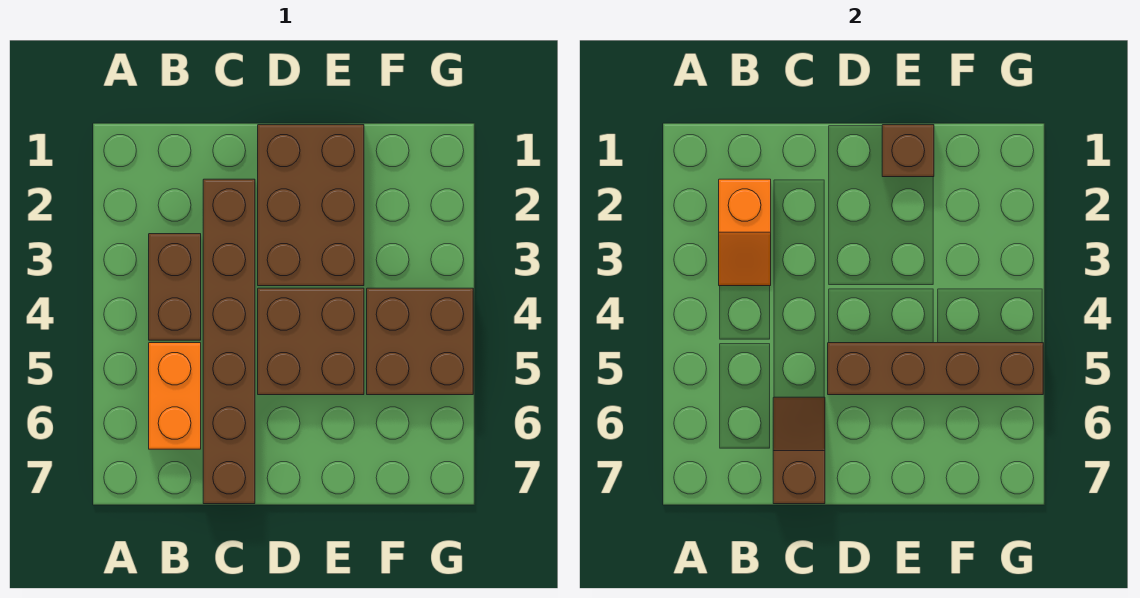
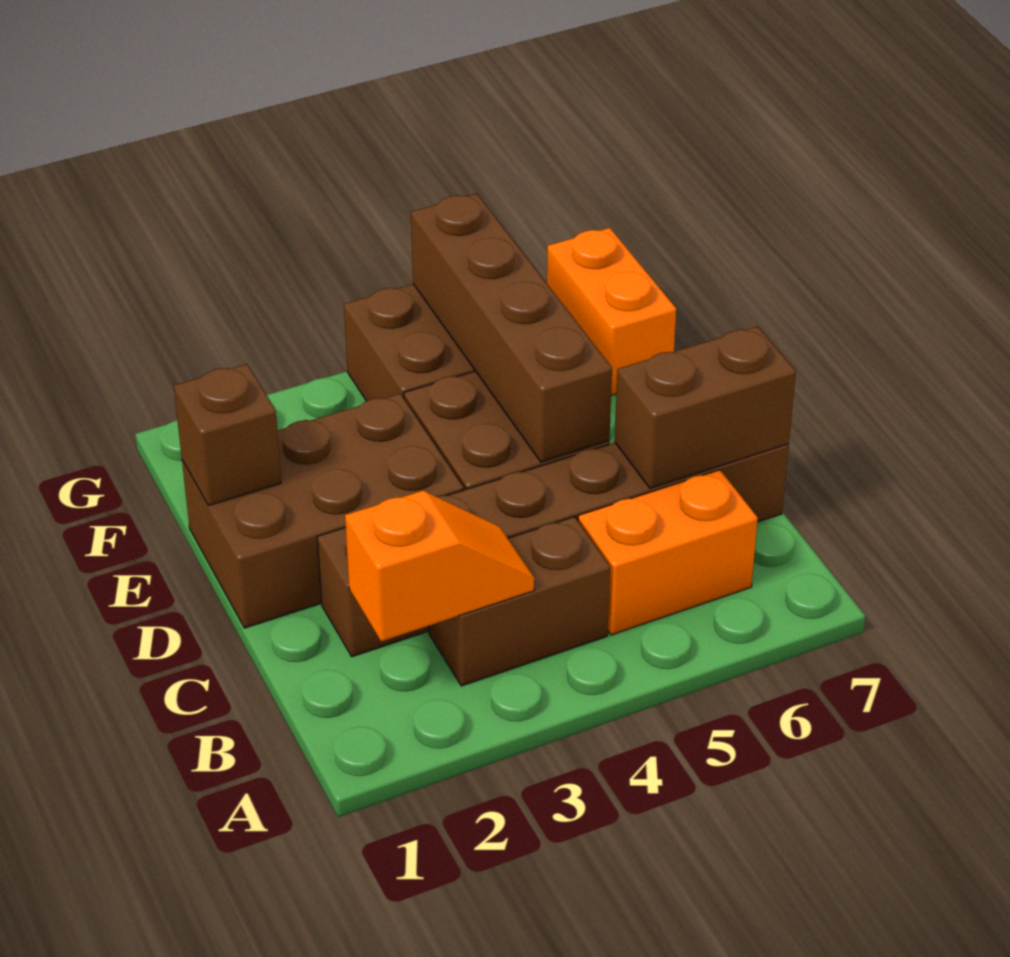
brown 1x2 slope [773,397,825,504] -> brown 1x2 brick [615,326,796,488]
none -> orange 1x2 brick [547,228,676,396]

